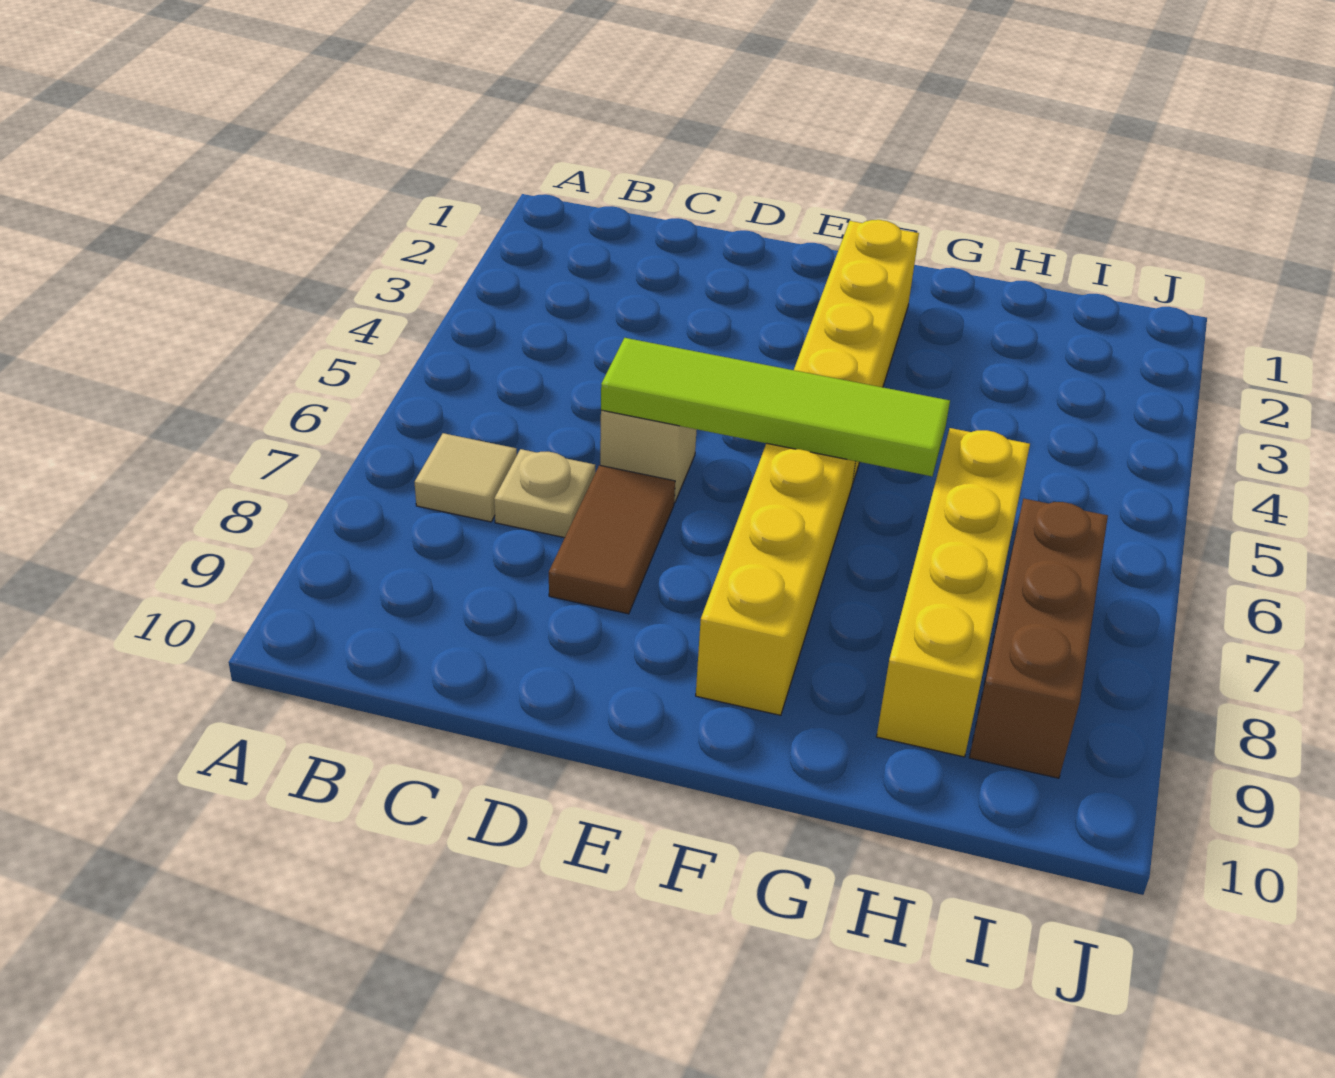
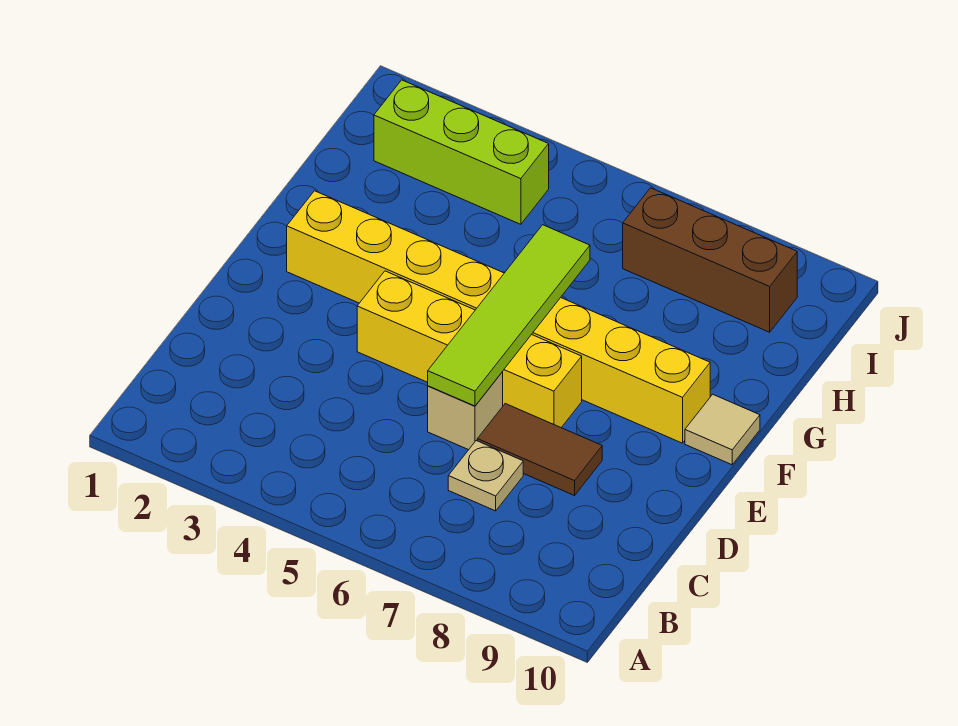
tan 1x1 tile [415,433,517,522] -> tan 1x1 tile moved to [685,394,760,465]
yellow 1x4 brick [877,428,1030,757] -> yellow 1x4 brick moved to [357,271,582,428]
none -> lime 1x3 brick [374,80,549,224]

